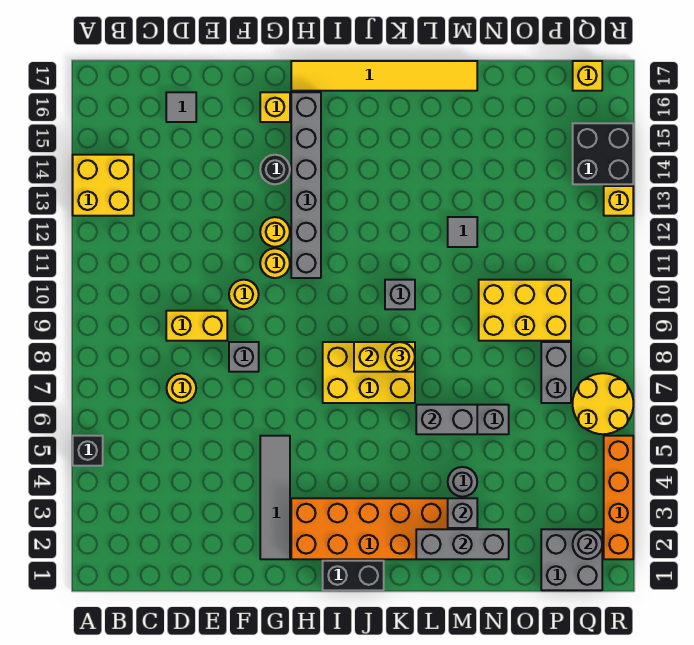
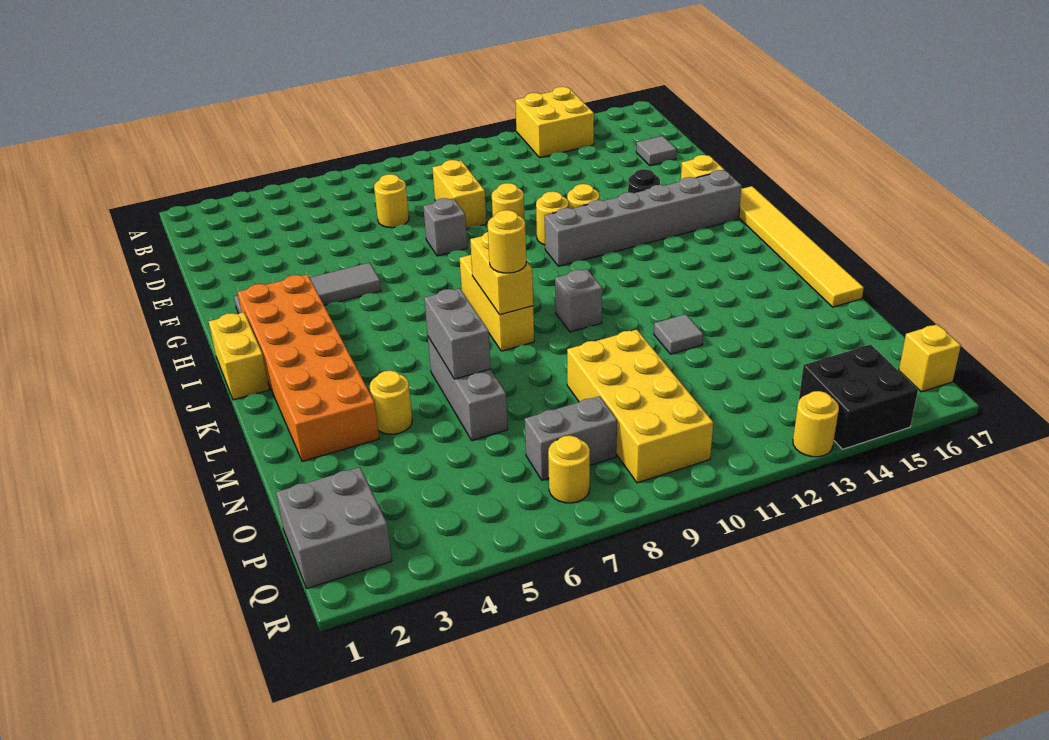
black 1x1 brick [73,436,103,466] -> none
black 1x2 brick [323,561,384,590] -> yellow 1x2 brick [209,312,269,400]
yellow 2x3 brick [323,342,415,403] -> yellow 1x3 brick [460,255,534,351]
grey 1x3 brick [416,529,509,559] -> none
grey 1x1 brick [448,498,477,528] -> none
grey 1x1 round brick [448,467,477,497] -> yellow 1x1 round brick [370,371,412,434]
yellow 2x3 brick [479,280,571,341] -> yellow 2x4 brick [567,330,713,483]
grey 1x1 round brick [573,529,602,559] -> none
yellow 2x2 round brick [573,373,633,434] -> yellow 1x1 round brick [548,436,590,503]
orange 1x4 brick [604,436,633,559] -> none
yellow 1x1 brick [604,186,633,216] -> yellow 1x1 round brick [793,391,839,457]

